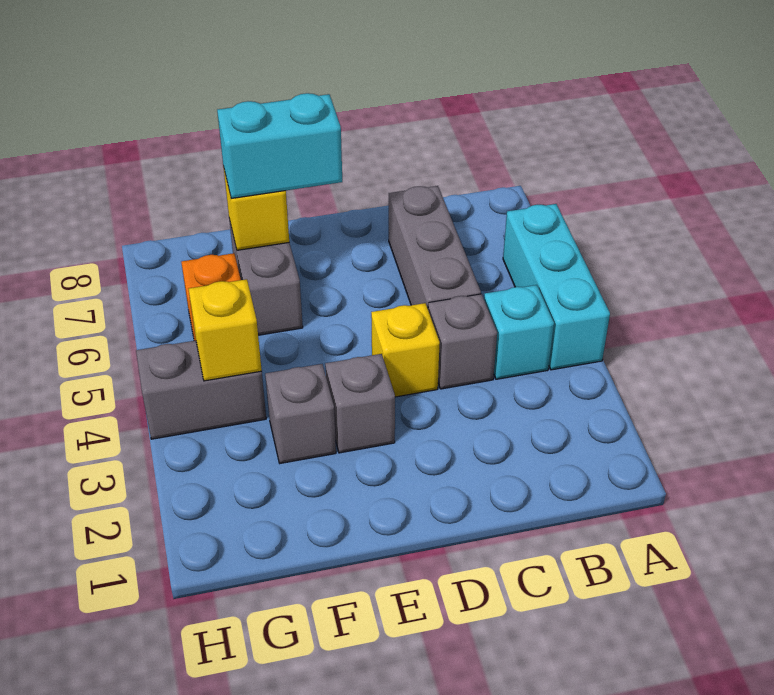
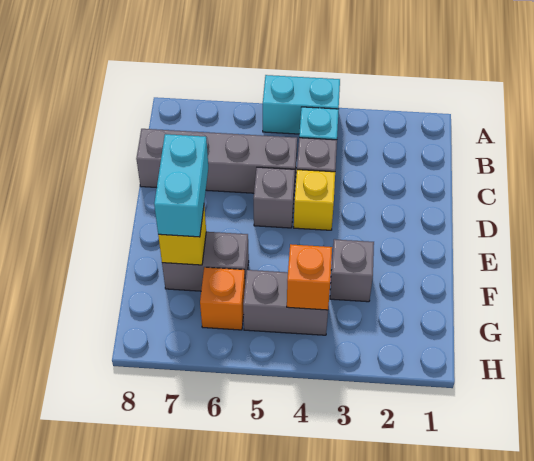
cyan 1x3 brick [503,204,610,370] -> cyan 1x2 brick [263,75,340,134]
grey 1x3 brick [389,186,481,308] -> grey 1x4 brick [136,129,297,193]
grey 1x1 brick [325,354,395,453] -> grey 1x1 brick moved to [254,167,295,228]
grey 1x2 brick [136,341,266,439] -> grey 1x2 brick turned to [243,270,328,335]
yellow 1x1 brick [189,279,262,381] -> orange 1x1 brick [287,244,332,310]

